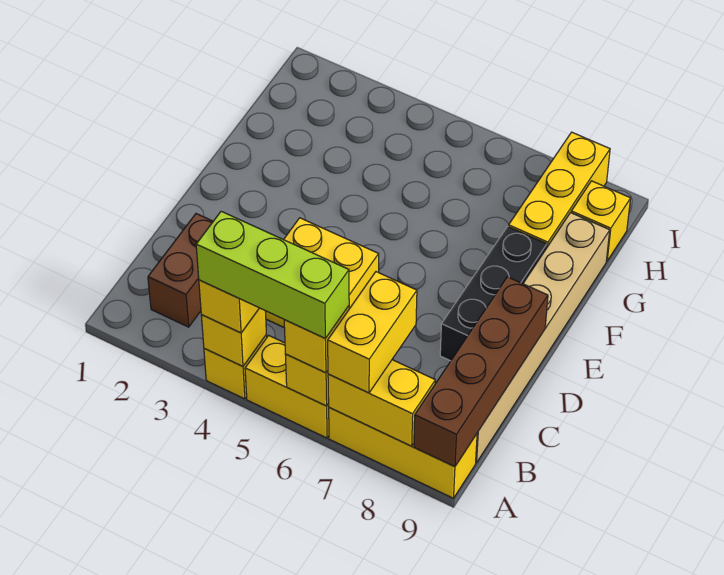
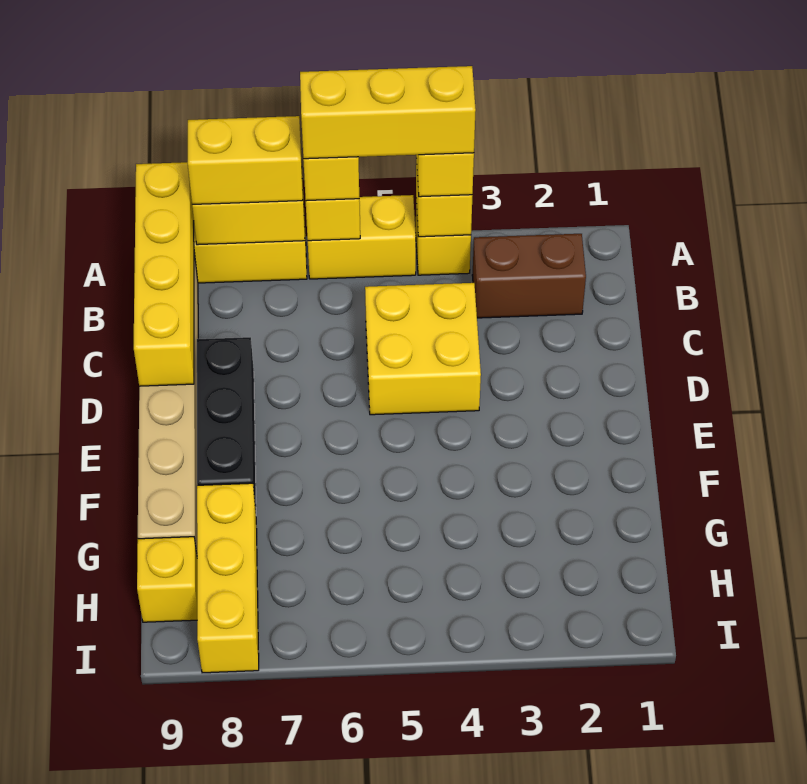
lime 1x3 brick [196,211,349,338] -> yellow 1x3 brick [300,66,476,159]
yellow 1x2 brick [328,272,417,393] -> yellow 1x2 brick turned to [188,116,303,204]
brown 1x4 brick [414,277,548,467] -> yellow 1x4 brick [134,162,194,386]
brown 1x2 brick [148,214,213,327] -> brown 1x2 brick turned to [472,234,586,318]

